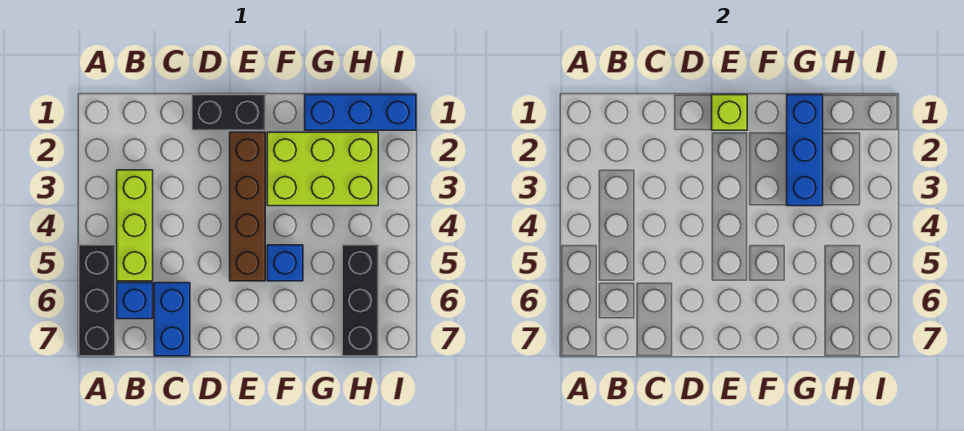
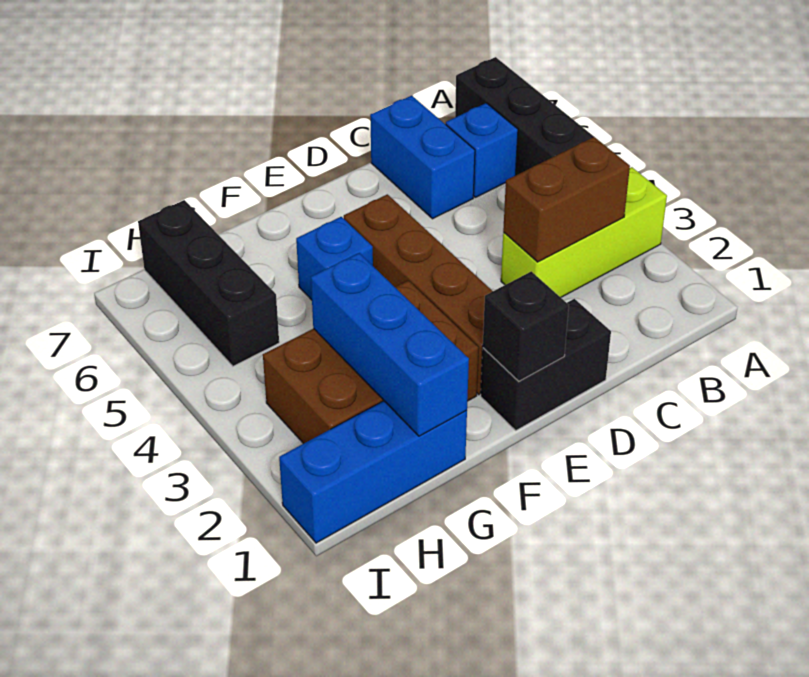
lime 1x3 brick [117,170,153,281] -> lime 1x3 brick turned to [501,167,667,297]
none -> brown 1x2 brick [503,137,630,262]
lime 1x1 brick [712,95,747,130] -> black 1x1 brick [483,271,569,381]
lime 2x3 brick [267,132,378,206] -> brown 2x3 brick [263,281,478,444]

